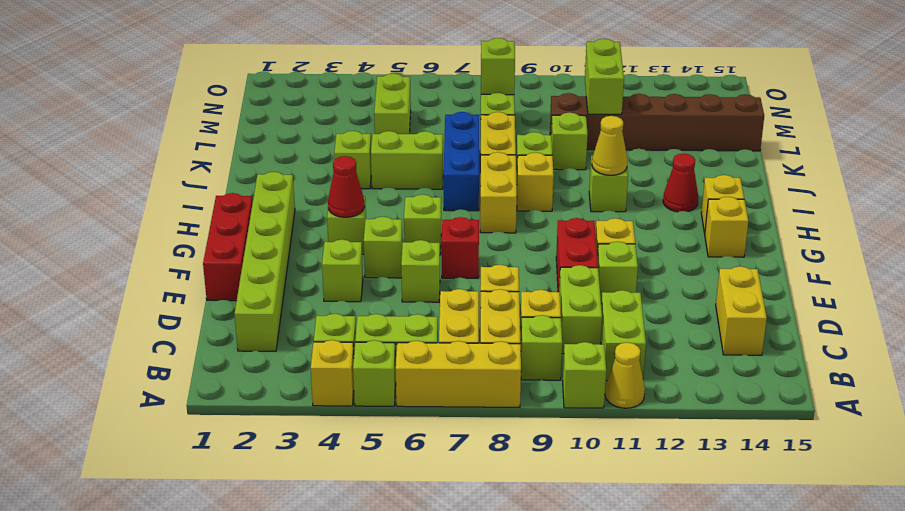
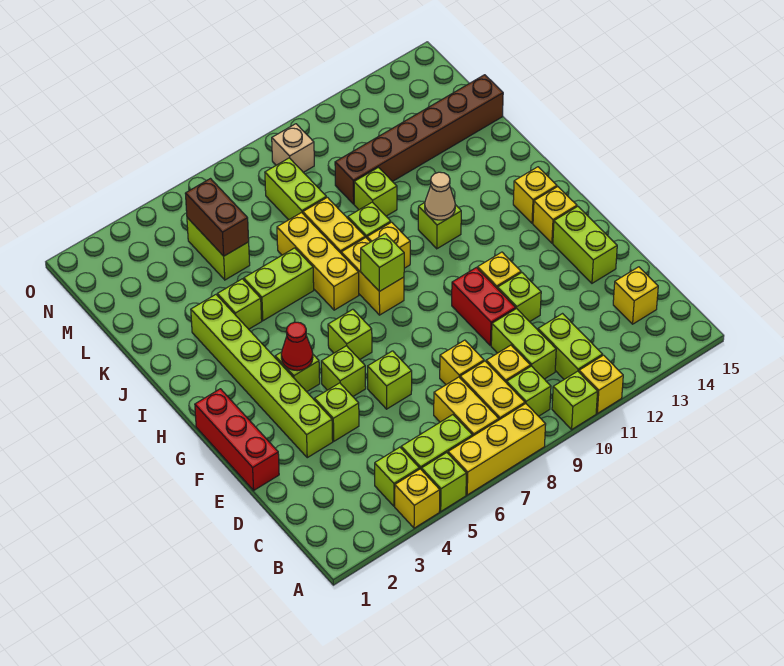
yellow 1x1 cone [605,342,645,408] -> yellow 1x1 brick [579,355,623,413]
lime 1x6 brick [234,172,295,351] -> lime 1x6 brick moved to [191,295,333,458]
yellow 1x2 brick [716,266,767,355] -> yellow 1x1 brick [613,267,658,324]
red 1x1 brick [442,217,479,278] -> none
blue 1x3 brick [444,112,479,211] -> yellow 1x3 brick [277,213,359,310]
yellow 1x1 cone [592,116,628,175] -> tan 1x1 cone [425,172,455,220]
red 1x1 cone [663,154,698,212] -> none
none -> brown 1x2 brick [185,179,249,256]
lime 1x2 brick [585,39,624,114] -> lime 1x2 brick moved to [553,206,617,283]
lime 1x1 brick [481,38,515,95] -> lime 1x1 brick moved to [361,234,404,292]
none -> tan 1x1 brick [272,124,314,172]

